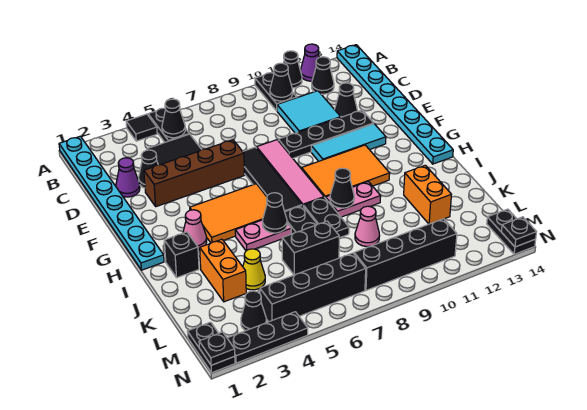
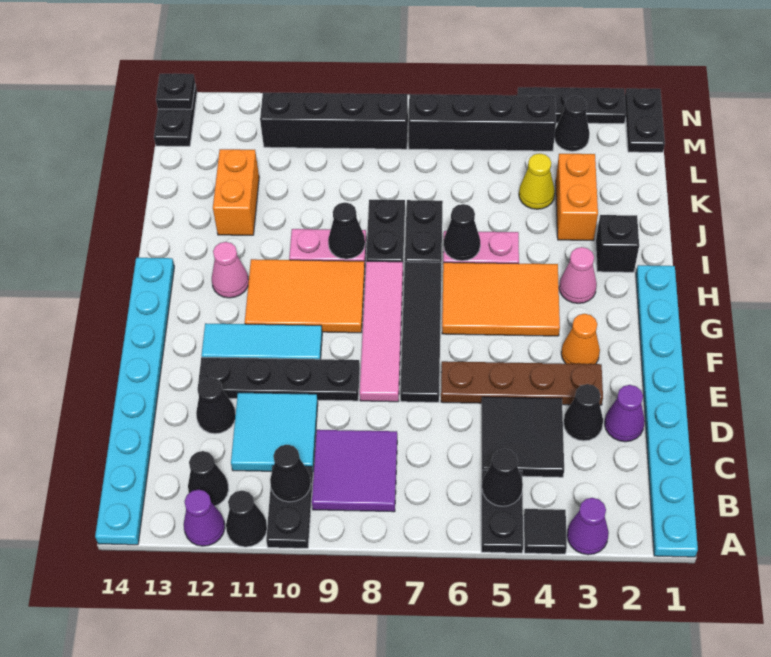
none -> purple 1x1 cone [567,498,609,555]
none -> purple 2x2 tile [312,430,397,512]
brown 1x4 brick [144,140,244,207] -> brown 1x4 plate [441,361,603,405]
none -> orange 1x1 cone [561,314,600,364]
black 1x2 brick [282,221,339,275] -> none
pink 1x1 cone [355,206,380,246] -> pink 1x1 cone moved to [212,242,249,298]
black 1x1 plate [199,332,235,365] -> none

